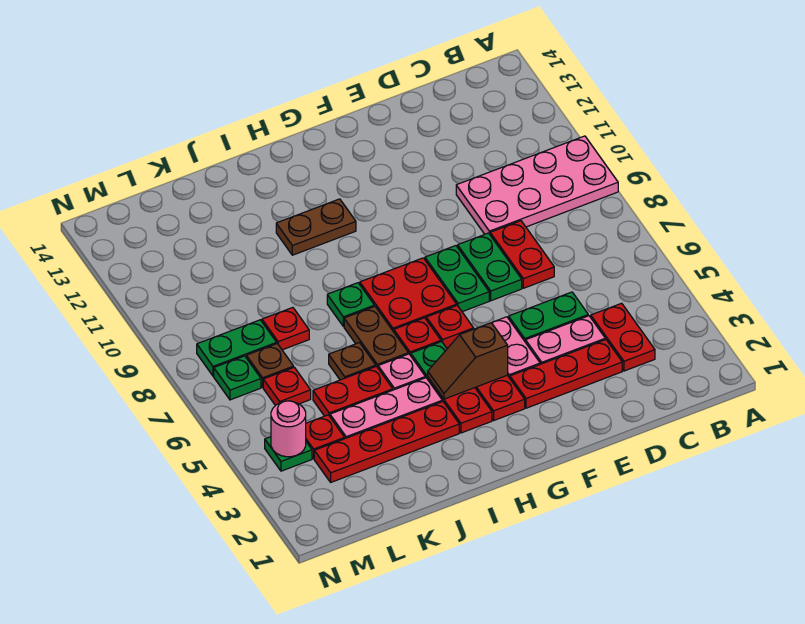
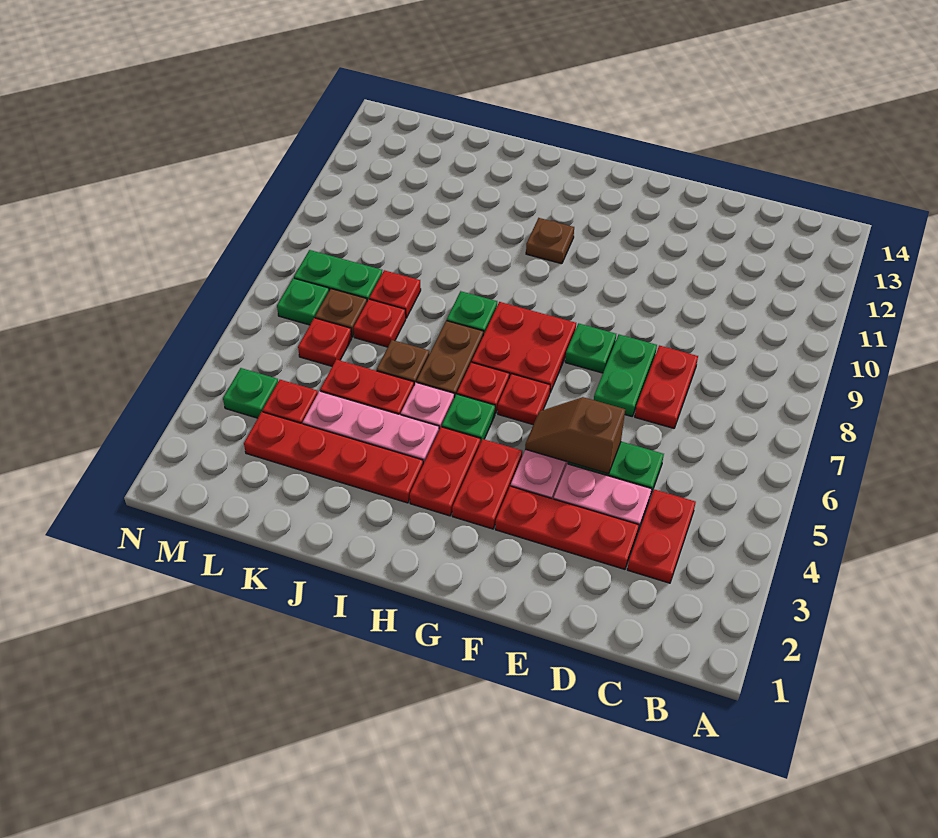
pink 2x4 plate [456,136,618,234] -> none
green 1x2 plate [425,246,489,312] -> green 1x1 plate [565,323,616,373]
brown 1x2 slope [428,323,508,399] -> brown 1x2 slope moved to [525,397,625,474]
brown 1x2 plate [276,199,356,255] -> brown 1x1 plate [526,218,574,264]
none -> red 1x1 plate [354,299,406,347]
pink 1x1 round brick [271,401,306,457] -> none

